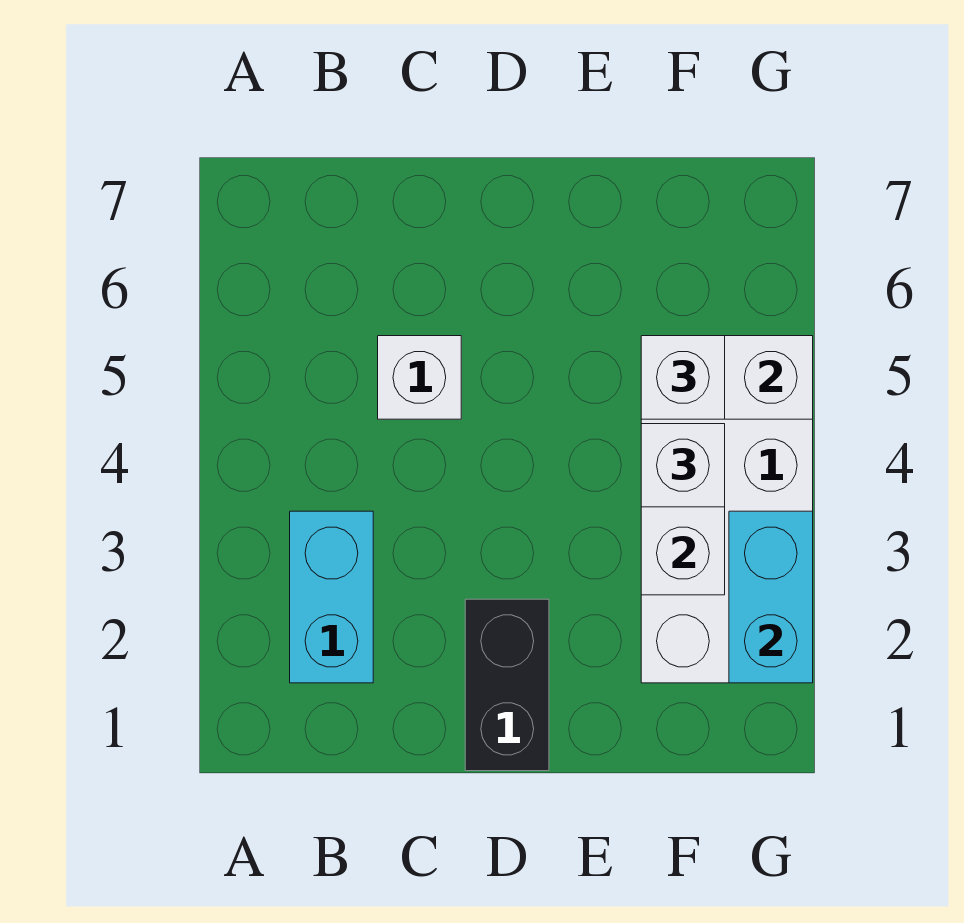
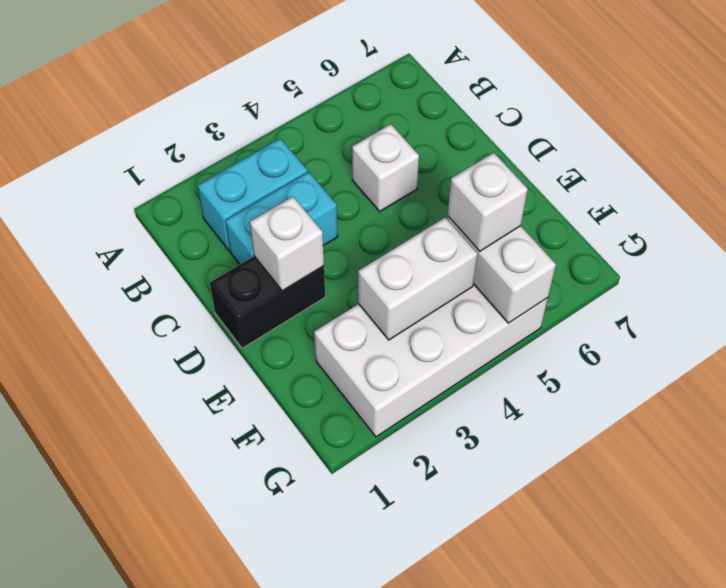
white 1x1 brick [641,424,725,507] -> white 1x1 brick moved to [250,197,324,291]
cyan 1x2 brick [729,511,813,683] -> cyan 1x2 brick moved to [226,172,338,264]

